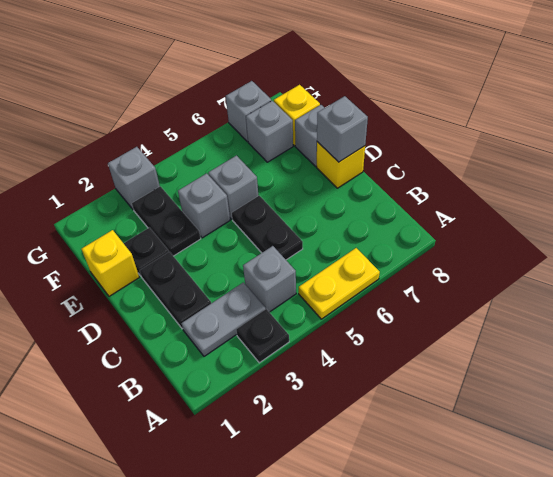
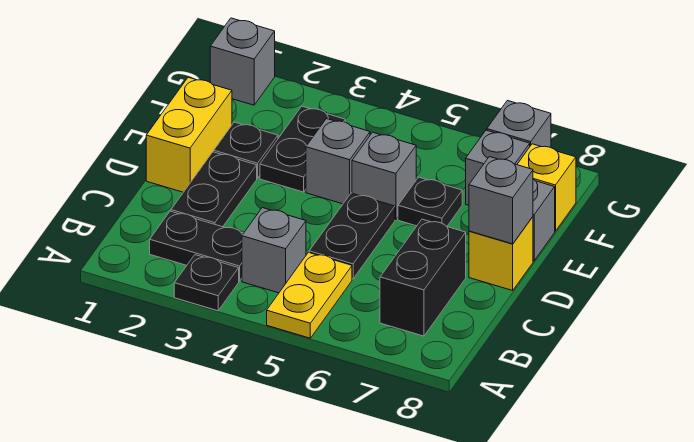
yellow 1x2 plate [299,248,380,319] -> yellow 1x2 plate turned to [267,252,352,338]
grey 1x2 plate [181,282,265,356] -> black 1x2 plate [150,211,243,281]
none -> black 1x2 brick [380,219,466,336]
yellow 1x1 brick [82,230,139,296] -> yellow 1x2 brick [146,77,232,192]
none -> black 1x1 plate [398,177,462,227]
grey 1x1 brick [108,147,160,210] -> grey 1x1 brick moved to [210,18,275,105]

